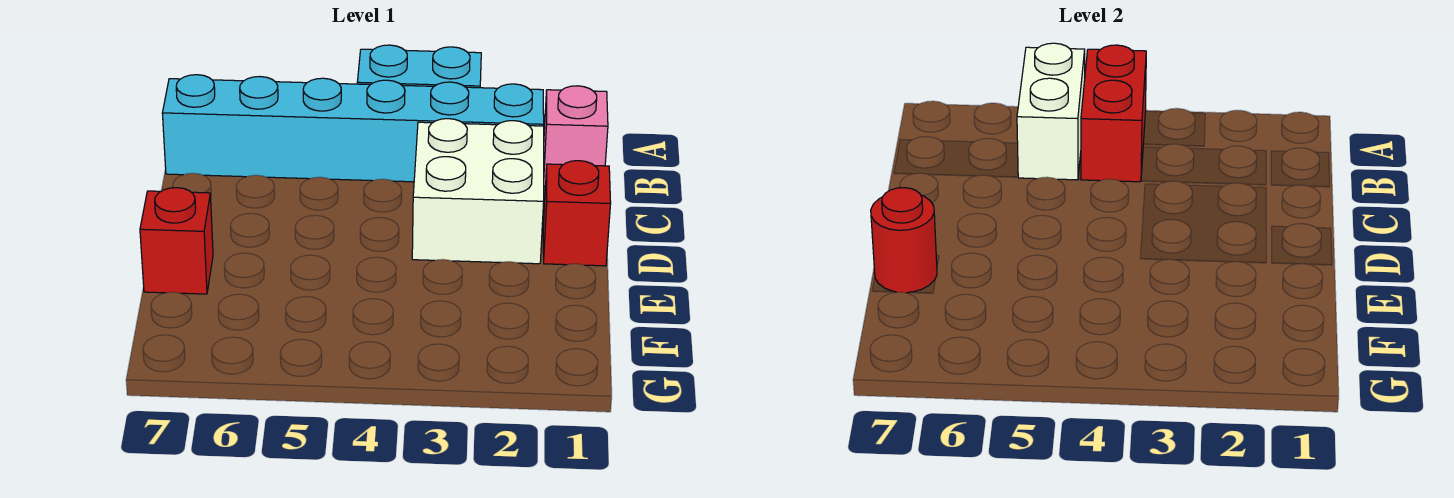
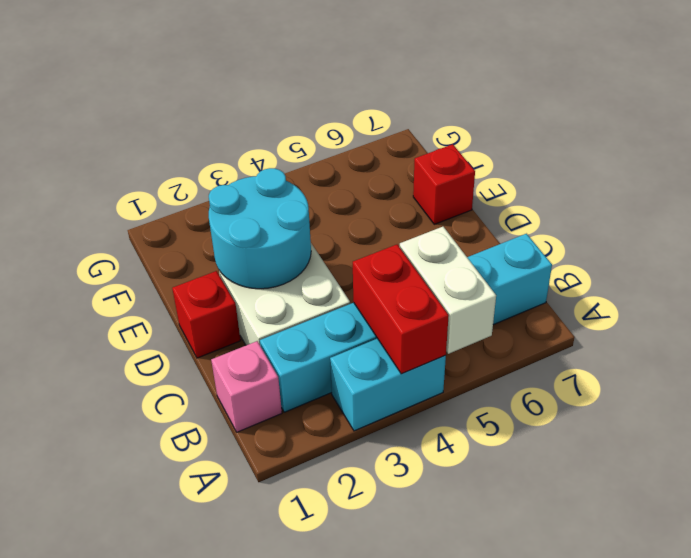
none -> cyan 2x2 round brick [209,168,311,289]
red 1x1 round brick [871,188,937,293] -> none

